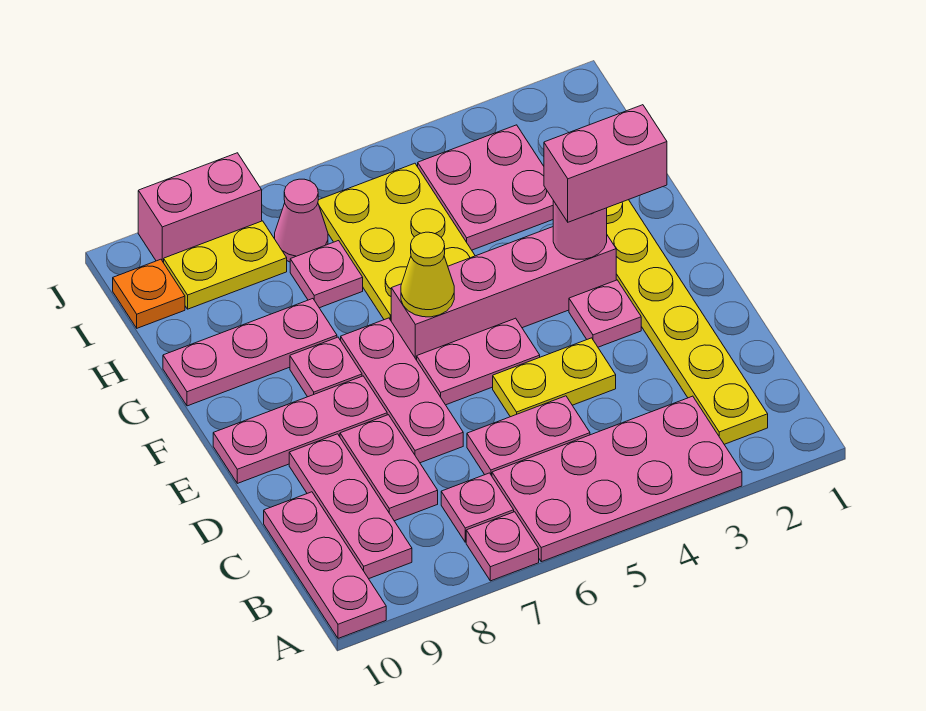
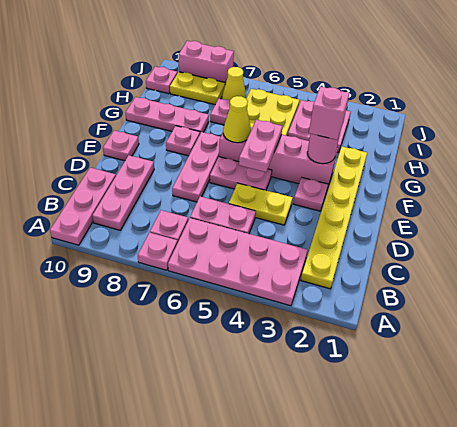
pink 1x2 plate [340,415,438,521] -> pink 1x2 plate moved to [239,120,282,172]
pink 1x3 plate [213,376,387,483] -> pink 1x1 plate [103,131,139,161]
pink 1x2 brick [544,105,667,222] -> pink 1x1 brick [309,87,349,140]
pink 1x1 cone [275,179,328,262] -> yellow 1x1 cone [222,67,246,100]
orange 1x1 plate [113,259,185,328] -> pink 1x1 plate [146,66,177,94]

